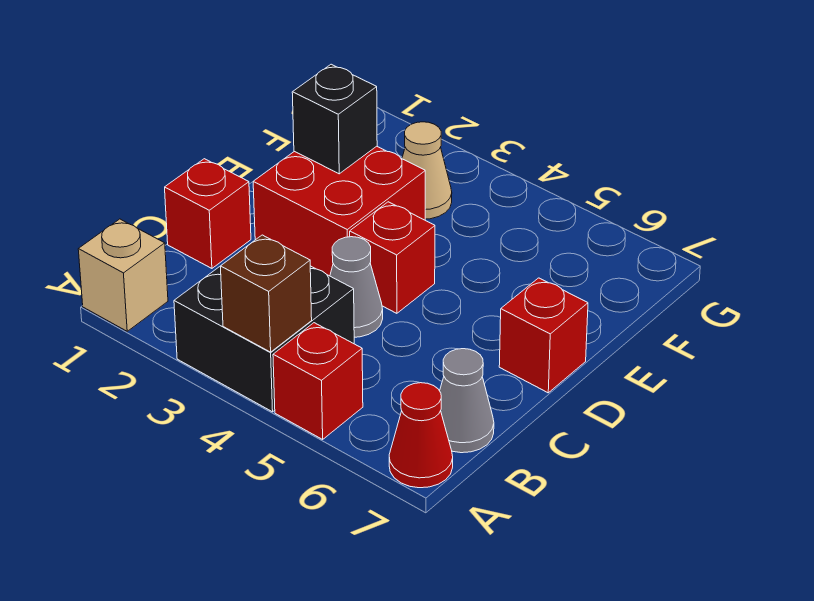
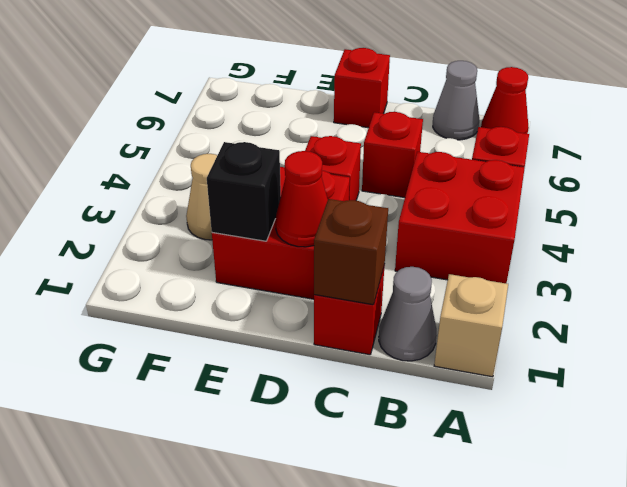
black 2x2 brick [174,266,354,412] -> red 2x2 brick [395,152,525,283]
brown 1x1 brick [221,235,312,352] -> brown 1x1 brick moved to [314,199,388,305]
grey 1x1 cone [330,237,383,337] -> grey 1x1 cone moved to [379,267,437,361]
none -> red 1x1 brick [362,112,423,198]
none -> red 1x1 cone [275,151,328,247]

